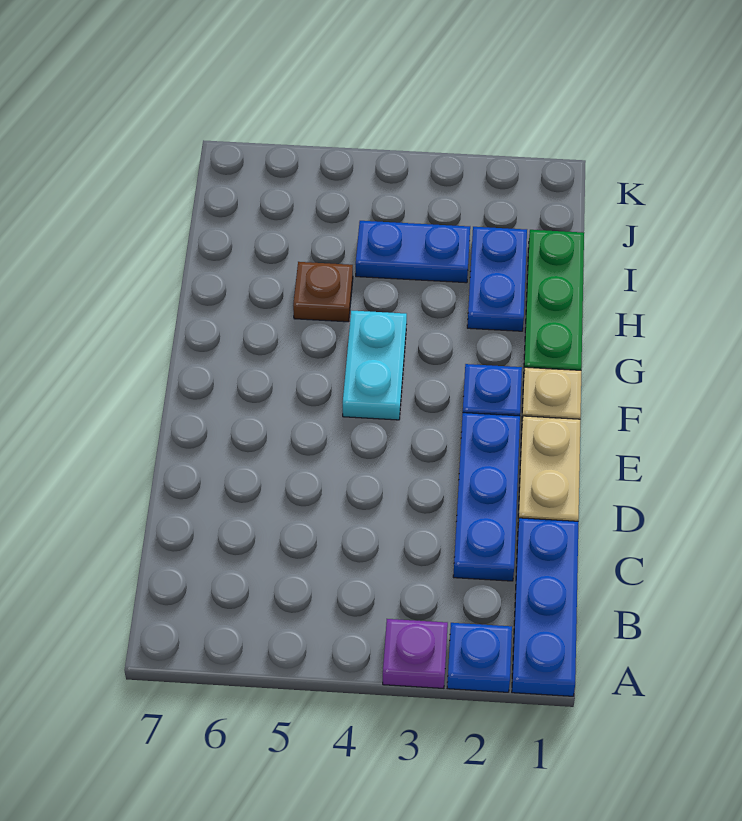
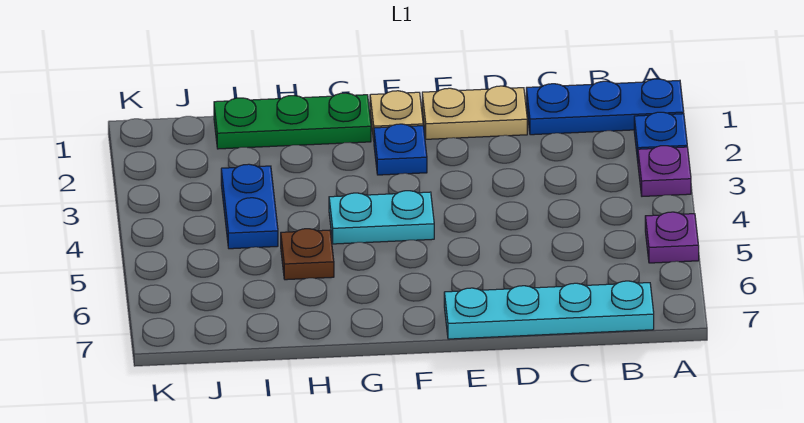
none -> purple 1x1 plate [645,212,699,263]
none -> cyan 1x4 plate [444,281,654,339]
blue 1x3 plate [453,413,520,581] -> none
blue 1x2 plate [467,227,527,331] -> none

